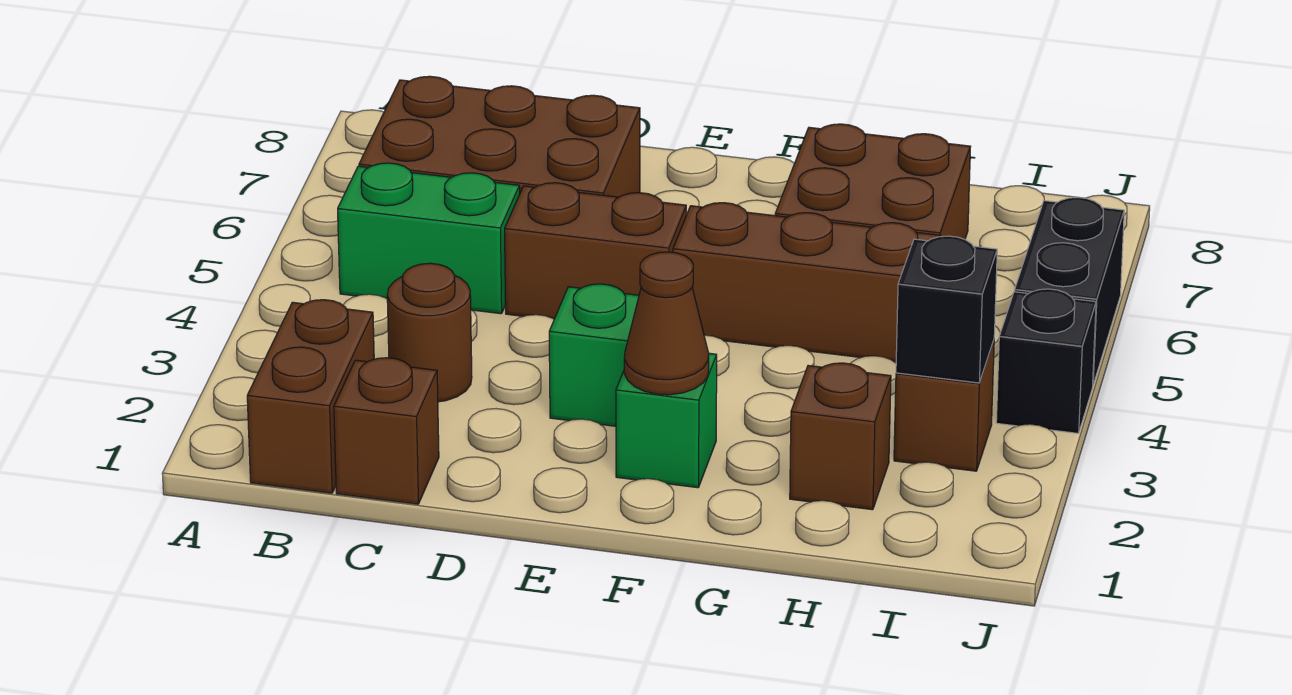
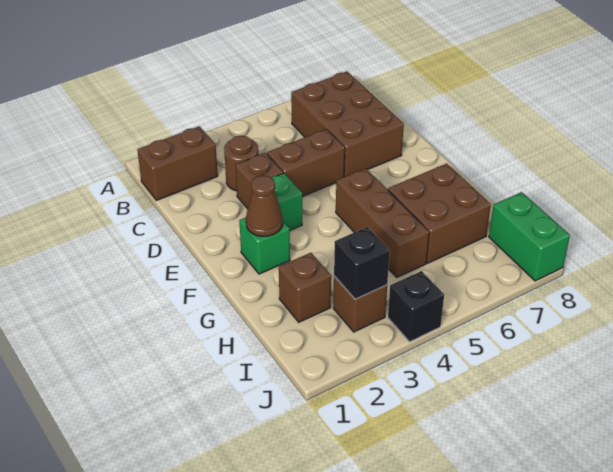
green 1x2 brick [338,163,520,314] -> green 1x2 brick moved to [489,192,570,281]
brown 1x1 brick [334,358,439,504] -> brown 1x1 brick moved to [235,153,283,209]
brown 1x2 brick [505,183,686,319] -> brown 1x2 brick turned to [267,129,345,197]
black 1x2 brick [1015,197,1124,384] -> none

